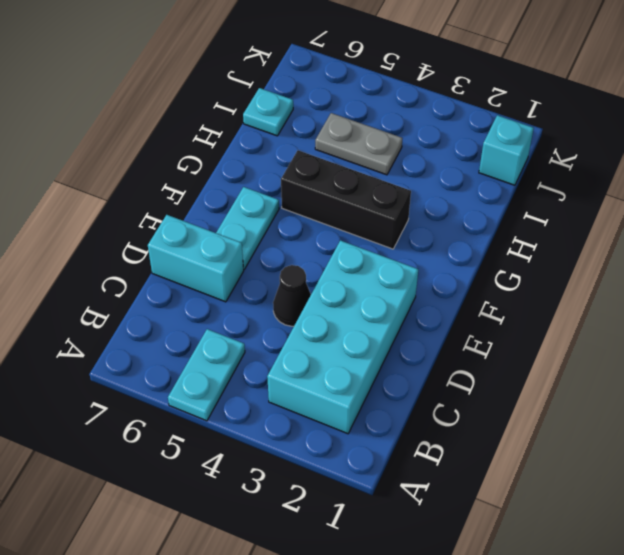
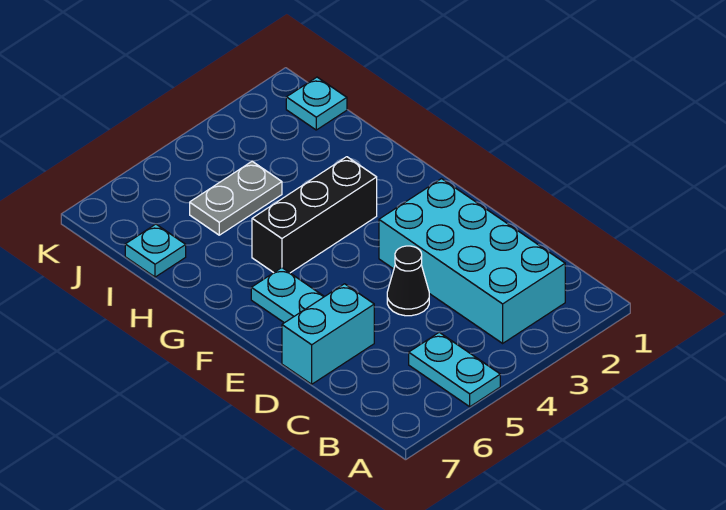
cyan 1x1 brick [479,115,534,185] -> cyan 1x1 plate [286,77,347,130]

